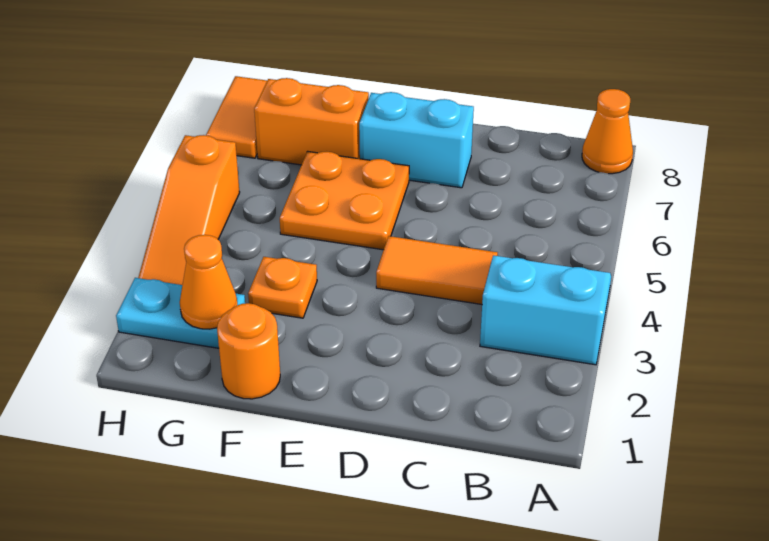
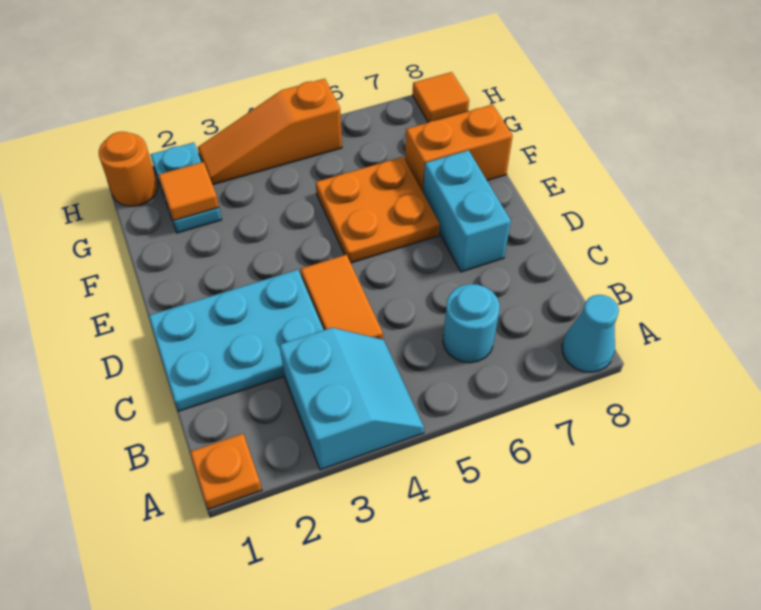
orange 1x1 cone [582,89,633,174] -> cyan 1x1 cone [562,295,619,372]
none -> cyan 1x1 round brick [443,284,500,363]
none -> cyan 2x3 plate [149,270,323,411]
orange 1x1 round brick [217,303,280,399] -> orange 1x1 round brick moved to [99,132,158,206]
orange 1x1 plate [248,257,317,318] -> orange 1x1 plate moved to [190,434,262,509]
orange 1x2 brick [254,78,369,165] -> orange 1x2 brick turned to [405,105,513,192]
orange 1x1 cone [180,235,237,329] -> orange 1x1 tile [158,162,219,221]
orange 1x2 tile [206,76,267,158] -> orange 1x1 tile [413,72,469,122]

